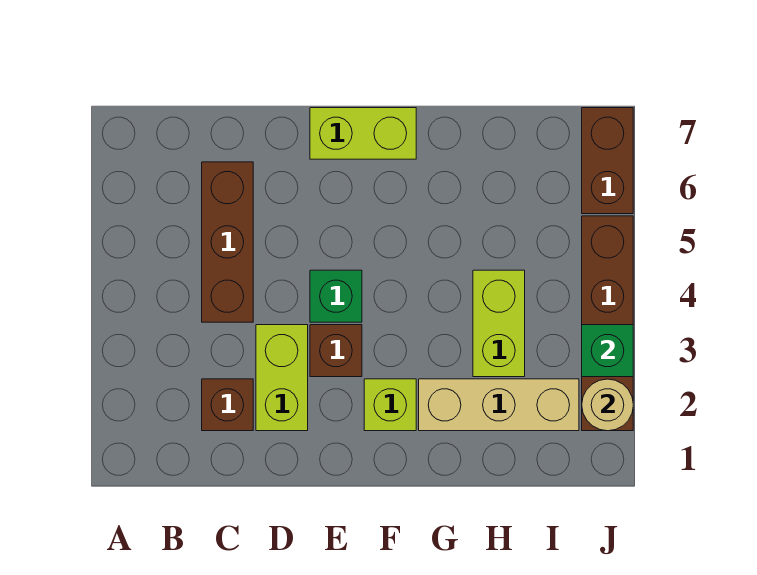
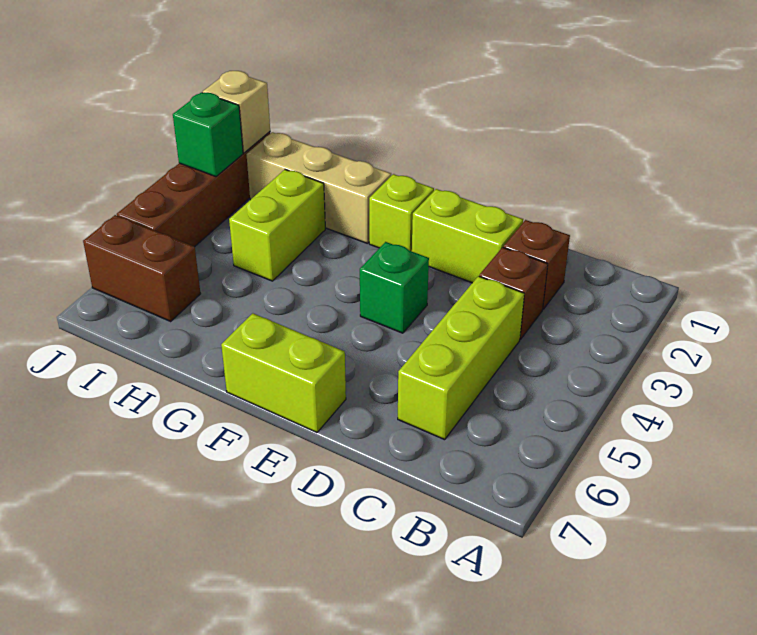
brown 1x3 brick [202,162,253,322] -> lime 1x3 brick [398,276,524,440]
lime 1x2 brick [256,325,308,431] -> lime 1x2 brick turned to [412,189,523,283]
brown 1x1 brick [310,325,362,377] -> brown 1x1 brick moved to [479,247,548,339]
tan 1x1 round brick [582,379,633,431] -> tan 1x1 brick [203,71,270,153]
brown 1x2 brick [582,108,633,214] -> brown 1x2 brick turned to [83,215,201,321]

